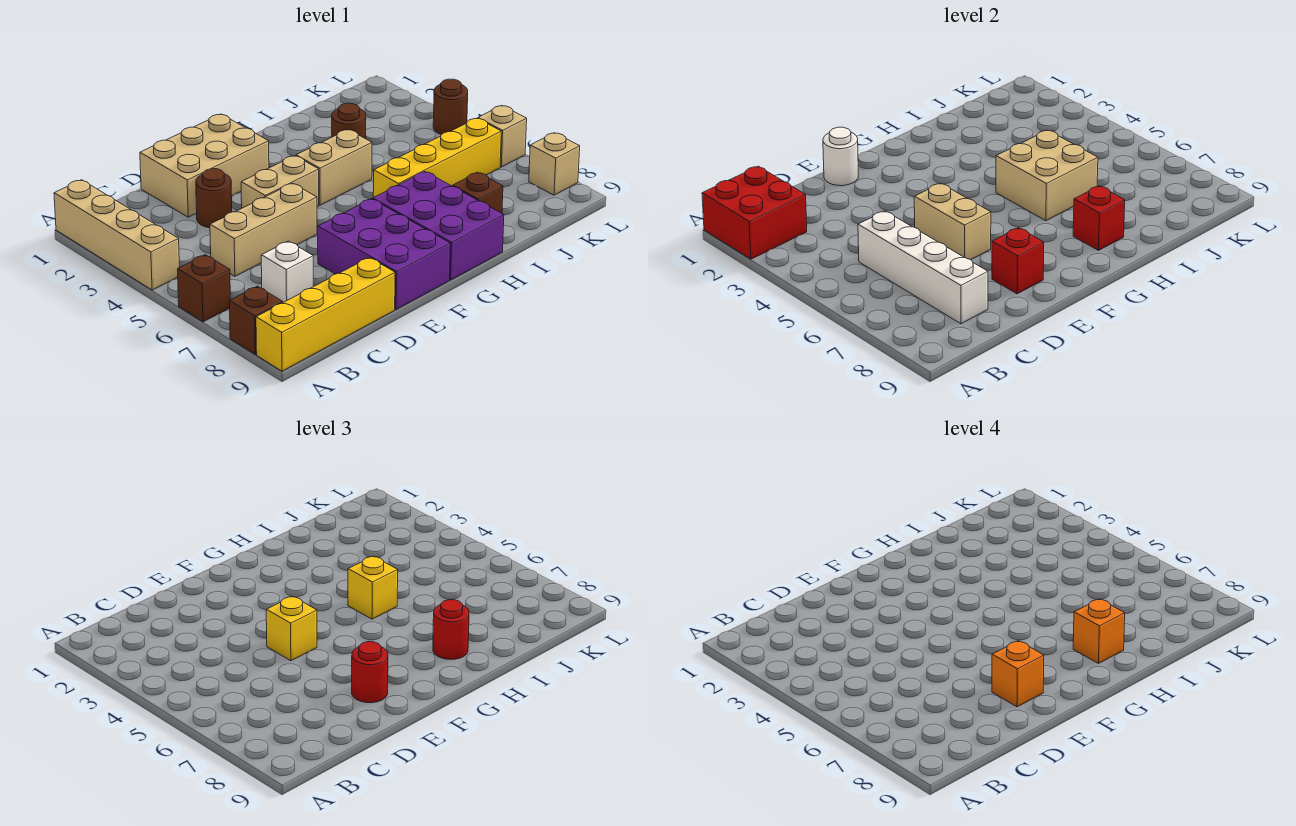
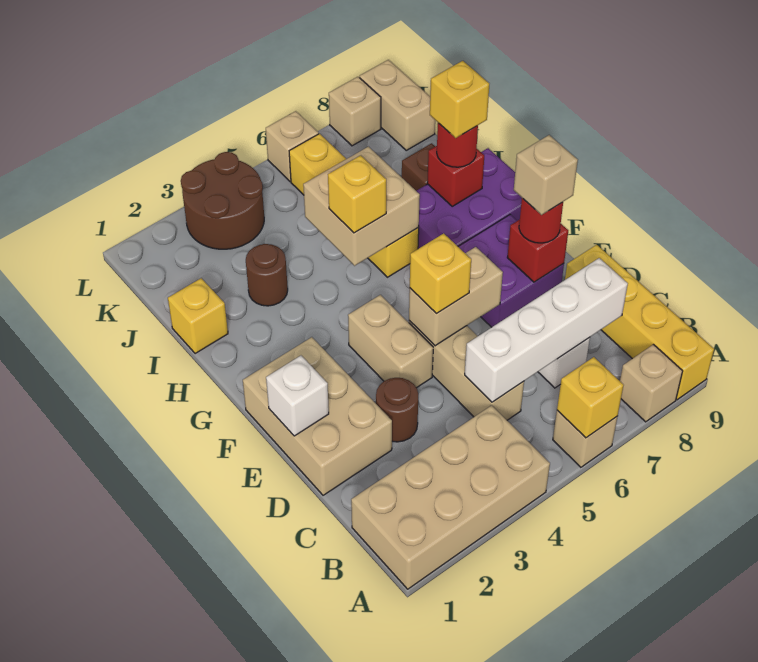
tan 1x4 brick [54,180,179,290] -> tan 2x4 brick [351,405,550,589]
red 2x2 brick [702,166,807,259] -> none
brown 1x1 brick [178,255,230,322] -> tan 1x1 brick [553,410,618,467]
none -> yellow 1x1 brick [557,357,624,438]
brown 1x1 brick [229,286,283,354] -> tan 1x1 brick [620,345,683,422]
white 1x1 round brick [823,127,858,186] -> white 1x1 brick [266,356,329,436]
purple 2x3 brick [318,199,450,310] -> purple 2x2 brick [458,215,564,327]
orange 1x1 brick [992,641,1044,707] -> tan 1x1 brick [514,135,578,215]
tan 1x2 brick [296,130,372,205] -> tan 1x2 brick moved to [360,60,435,150]
orange 1x1 brick [1073,599,1125,663] -> yellow 1x1 brick [430,61,489,138]
none -> yellow 1x1 brick [168,278,228,354]
brown 1x1 round brick [433,79,468,135] -> brown 2x2 round brick [181,152,264,249]

